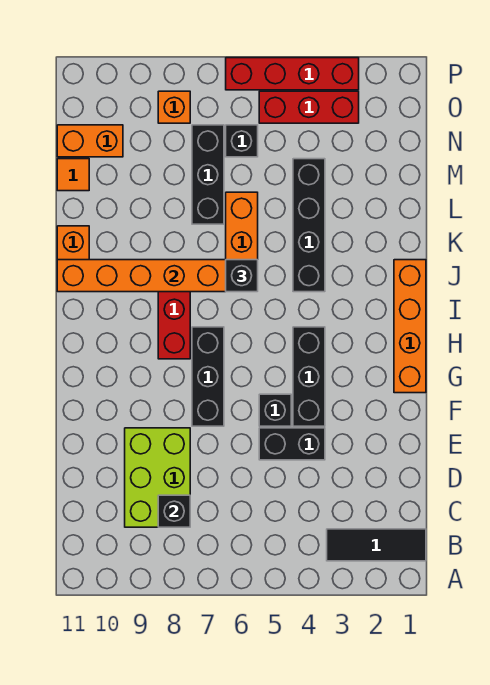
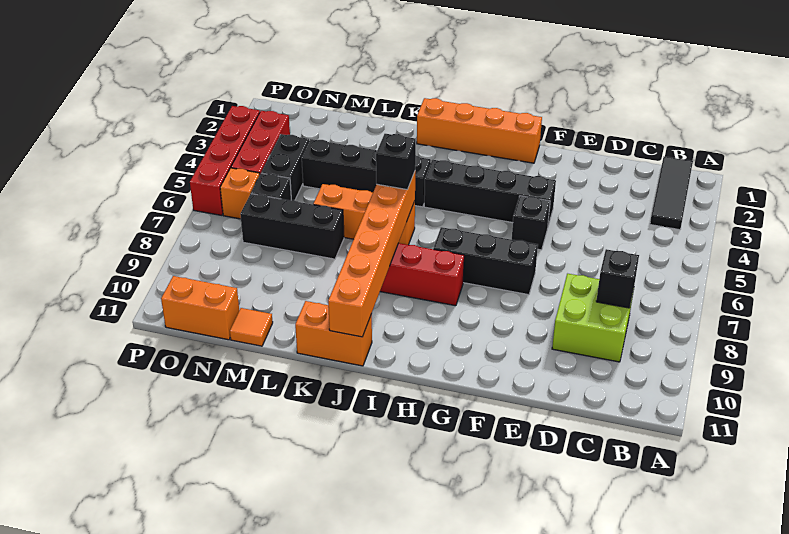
lime 2x3 brick [125,428,190,527] -> lime 2x2 brick [552,274,634,362]
black 1x2 brick [259,428,325,460] -> black 1x2 brick moved to [261,134,309,200]
black 1x3 brick [293,327,325,426] -> black 1x4 brick [424,160,556,226]
orange 1x2 brick [57,125,123,157] -> orange 1x2 brick turned to [161,276,239,340]
orange 1x1 brick [158,91,190,123] -> orange 1x1 brick moved to [220,168,260,219]

